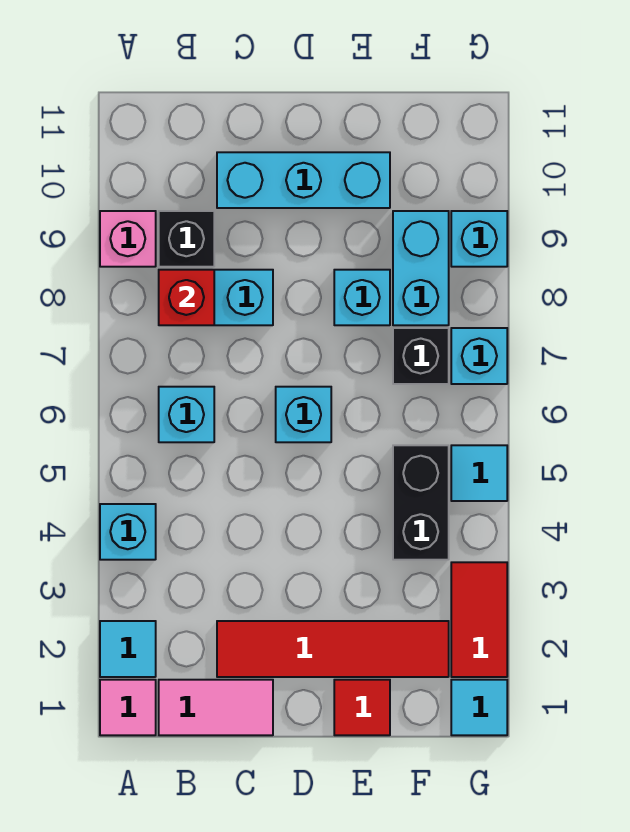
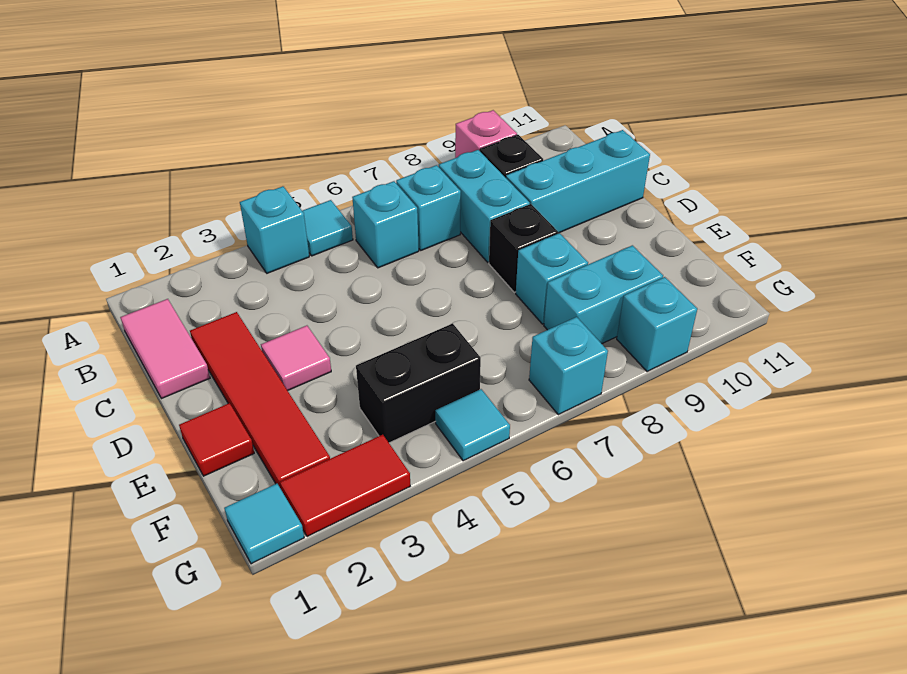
pink 1x1 tile [100,680,156,735] -> pink 1x1 tile moved to [261,326,331,391]
cyan 1x1 tile [100,621,156,677] -> cyan 1x1 tile moved to [303,200,353,256]
red 1x1 brick [159,270,214,325] -> none
cyan 1x3 brick [217,152,390,208] -> cyan 1x3 brick turned to [506,130,650,233]
cyan 1x1 brick [276,387,331,442] -> cyan 1x1 brick moved to [396,165,461,250]
black 1x1 brick [393,328,449,384] -> black 1x1 brick moved to [489,204,558,292]

